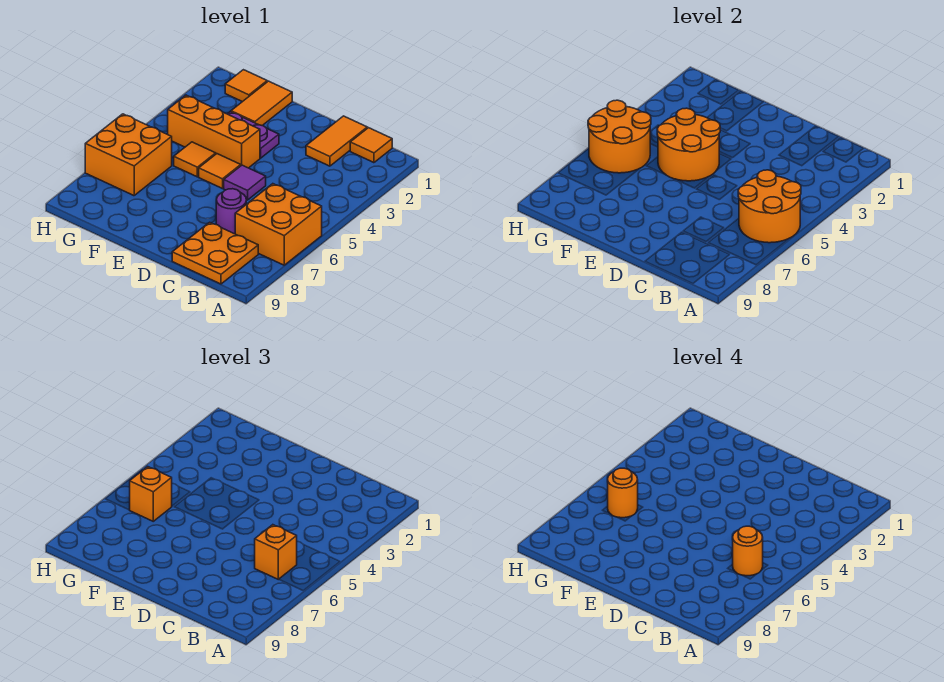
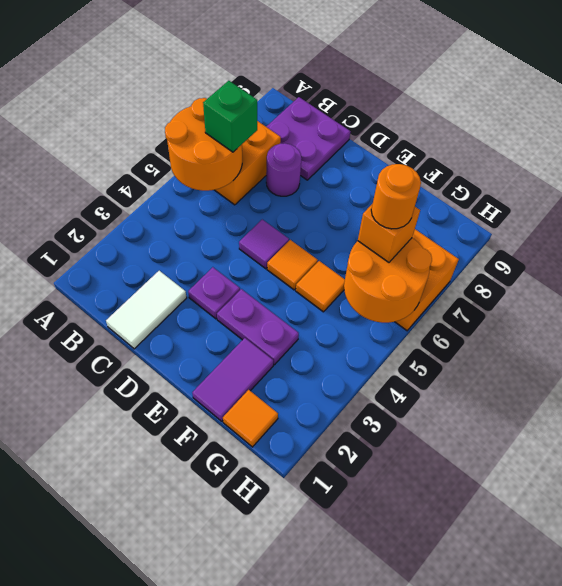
orange 1x1 tile [350,128,392,163] -> none
orange 1x1 brick [255,525,297,579] -> green 1x1 brick [203,81,257,152]
orange 1x1 round brick [733,526,763,576] -> none
orange 2x2 plate [172,222,258,284] -> purple 2x2 plate [266,97,351,180]
orange 1x2 tile [306,116,367,166] -> white 1x2 tile [106,271,187,349]
none -> purple 1x1 plate [188,267,240,319]
orange 1x3 brick [168,95,260,168] -> none
orange 2x2 round brick [657,108,720,181] -> none
orange 1x2 tile [231,81,292,126] -> purple 1x2 tile [192,338,273,421]

